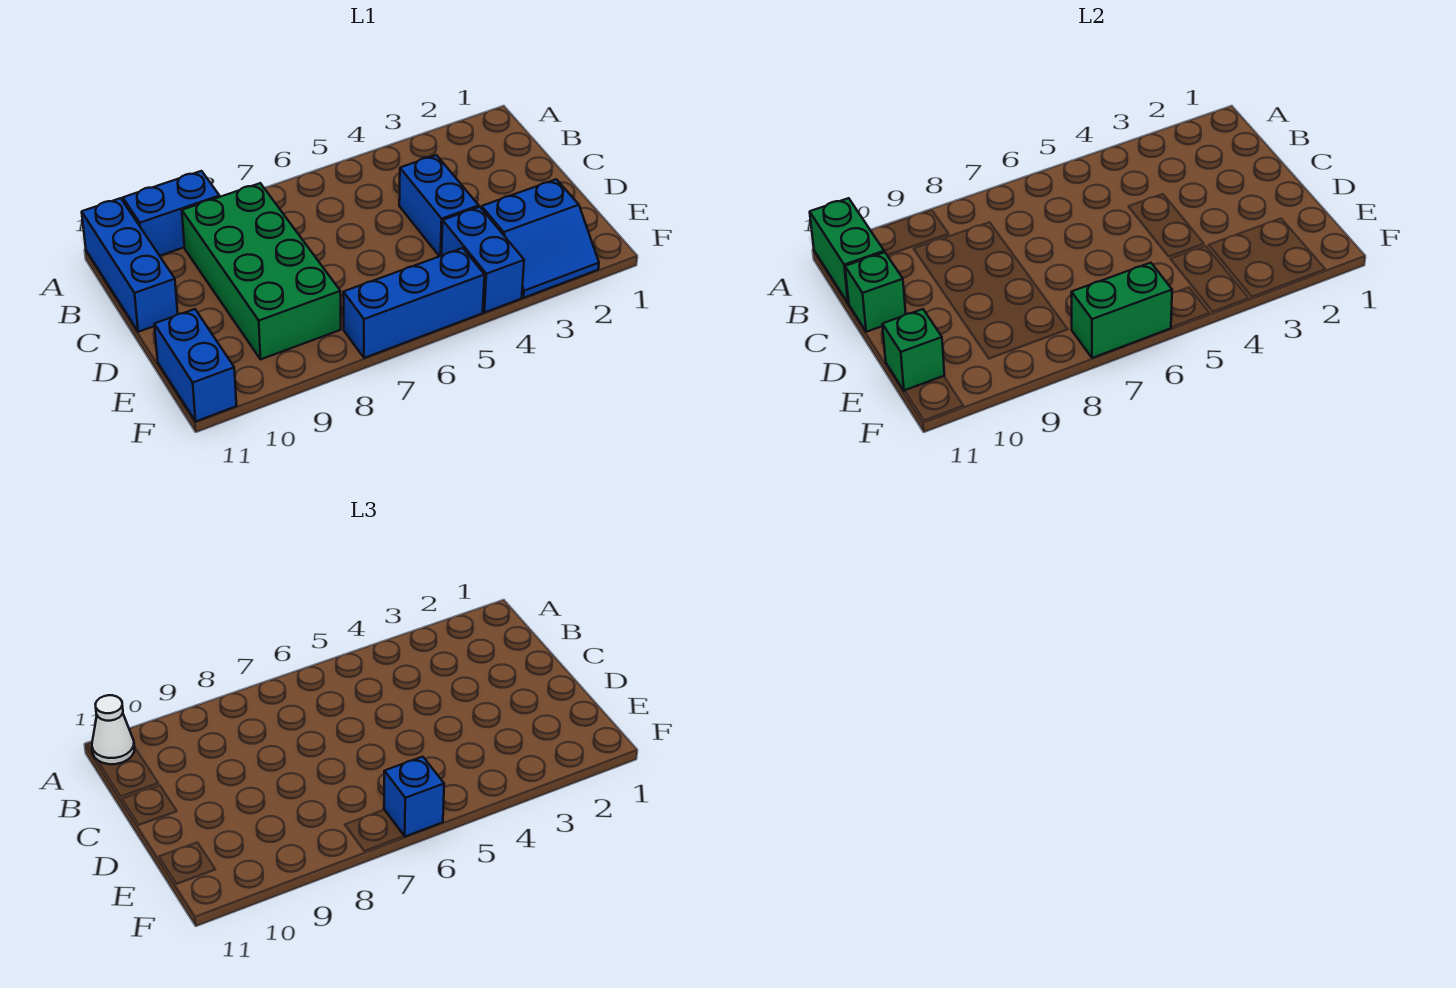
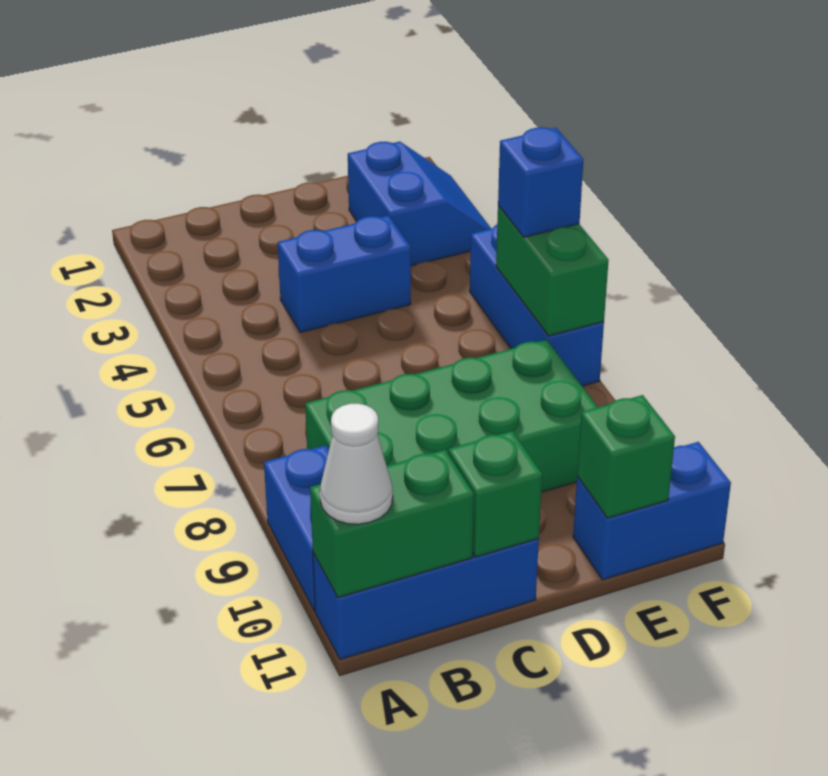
blue 1x2 brick [442,207,524,313] -> none

